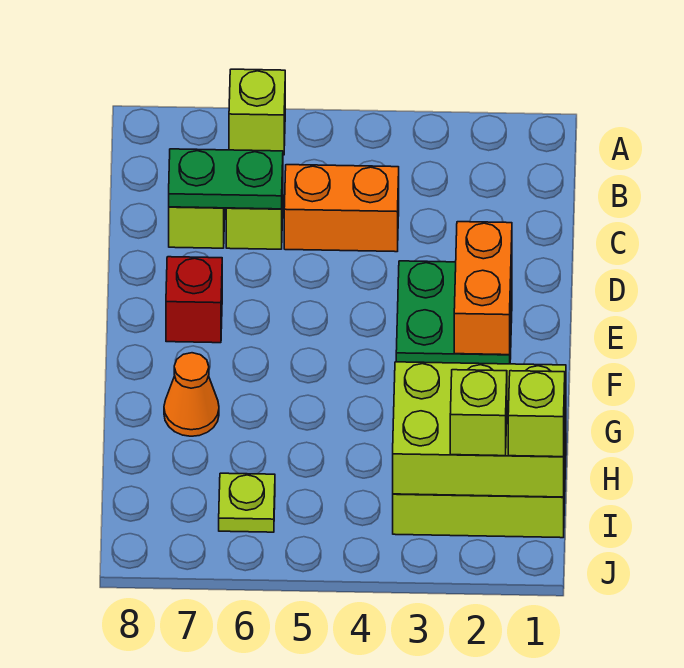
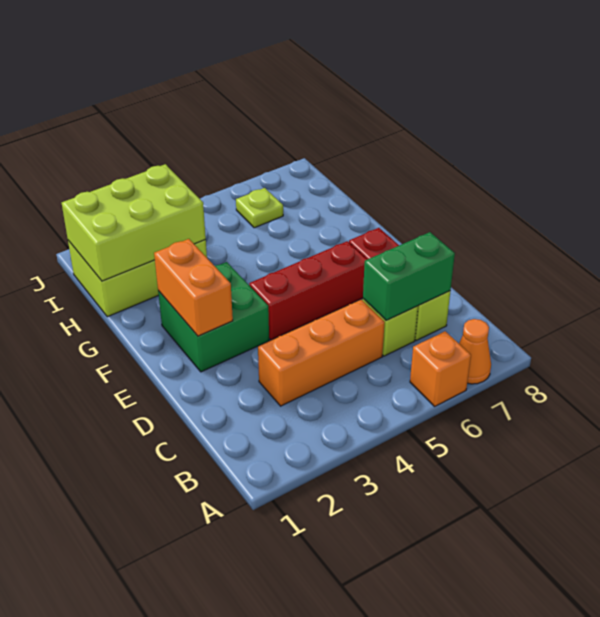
lime 1x1 brick [229,69,285,155] -> orange 1x1 brick [410,331,471,406]
orange 1x2 brick [284,165,399,252] -> orange 1x3 brick [258,299,385,406]
green 1x2 plate [169,149,283,209] -> green 1x2 brick [363,232,455,320]
none -> red 1x3 brick [249,241,367,340]
orange 1x1 cone [164,353,219,436] -> orange 1x1 cone moved to [459,319,491,384]
lime 1x1 brick [508,371,565,457] -> none
lime 1x1 brick [450,370,507,456] -> none

